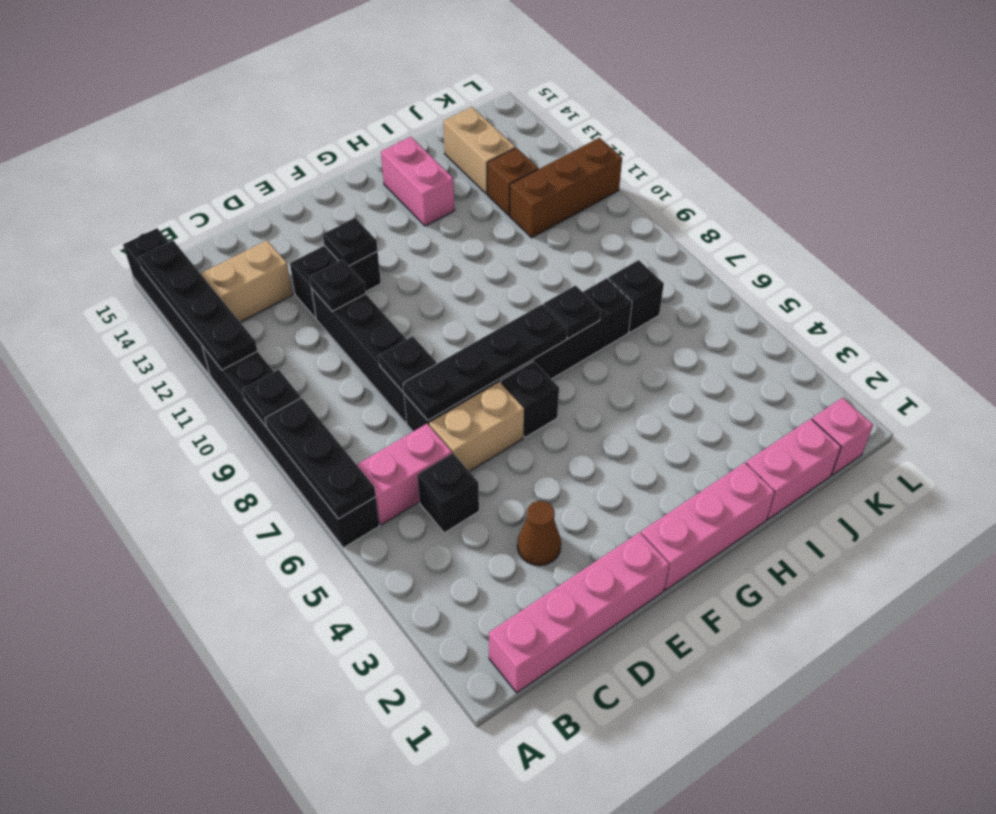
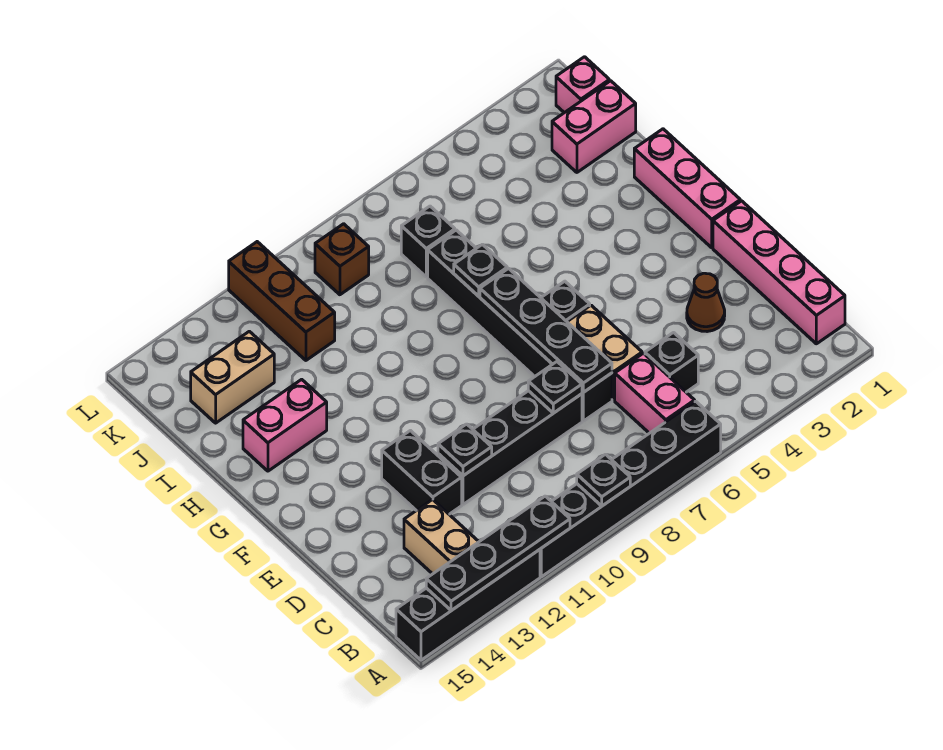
black 1x3 plate [265,398,376,519] -> none
black 1x1 plate [323,218,378,266] -> none
pink 1x2 brick [746,419,841,519] -> pink 1x2 brick turned to [552,81,636,172]
brown 1x1 brick [487,148,538,215] -> brown 1x1 brick moved to [315,224,369,295]

